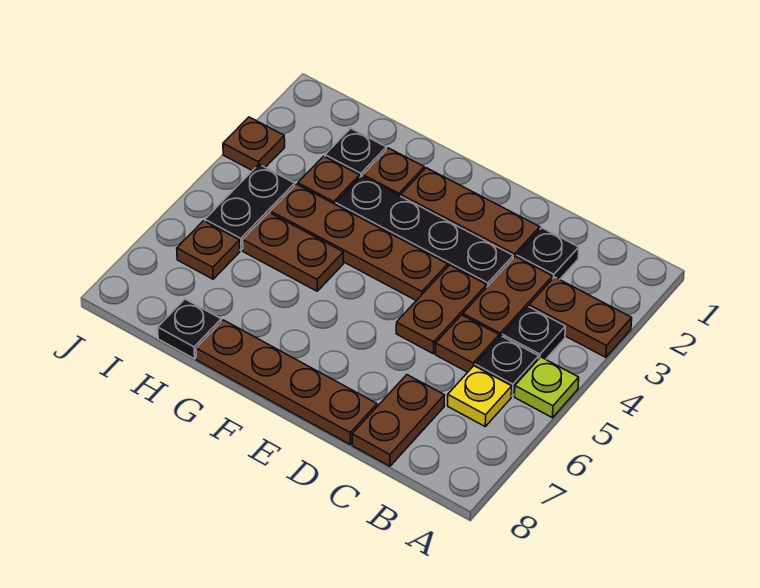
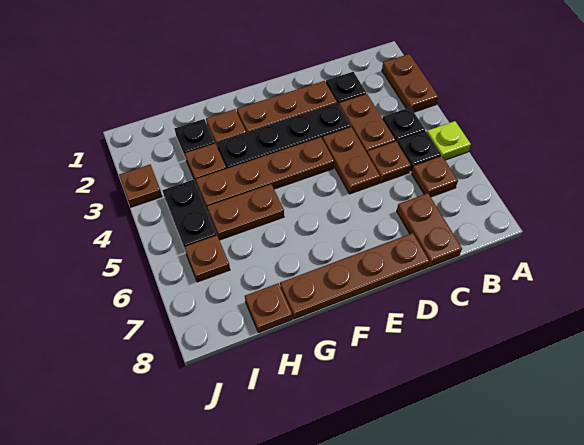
brown 1x2 plate [529,277,632,357] -> brown 1x2 plate turned to [382,54,438,112]
yellow 1x1 plate [448,366,512,426] -> brown 1x1 plate [412,156,458,197]
black 1x1 plate [158,299,221,359] -> brown 1x1 plate [245,283,292,333]

